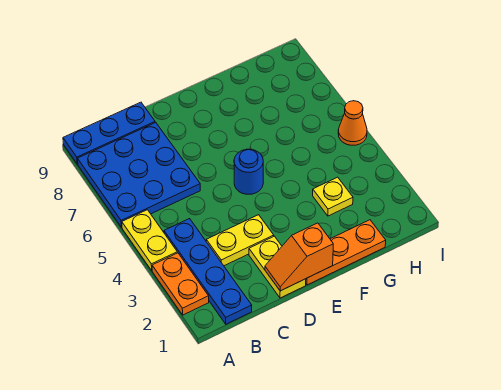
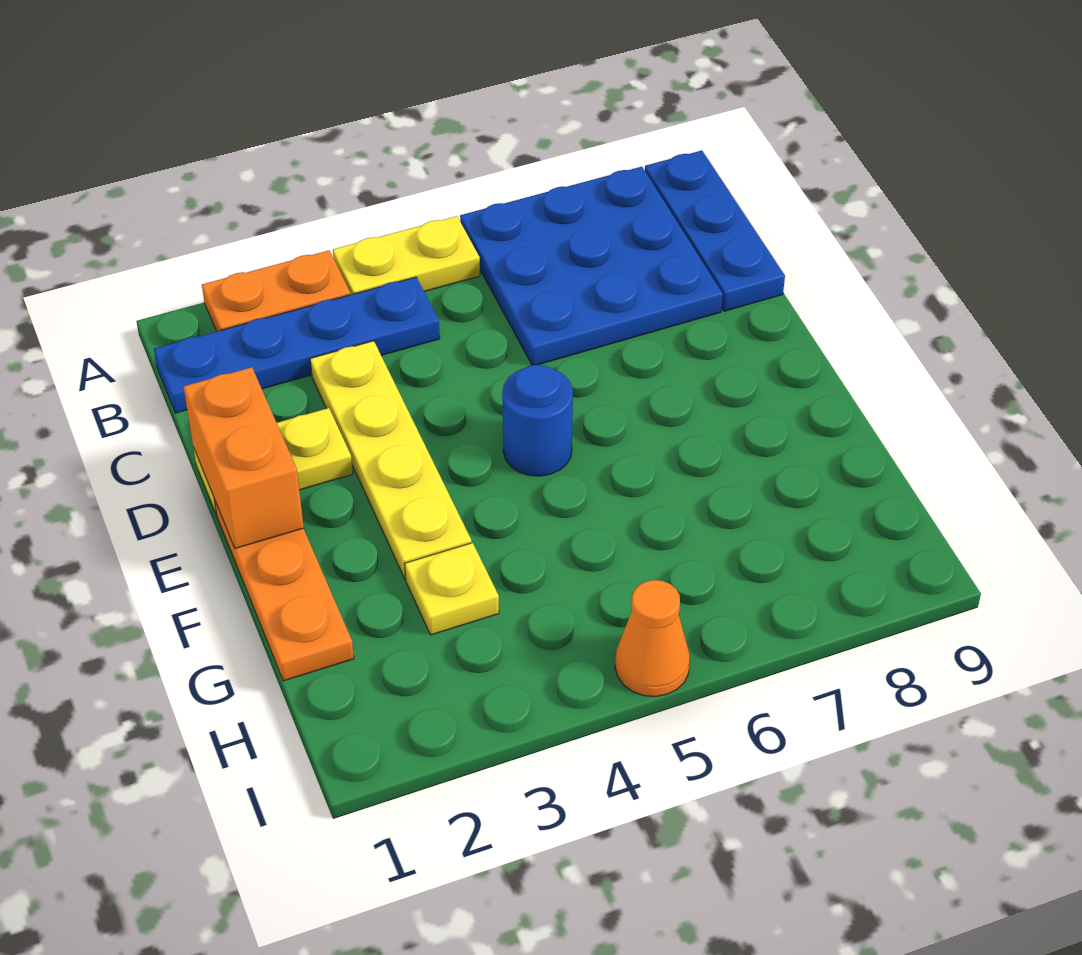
yellow 1x2 plate [206,215,274,266] -> yellow 1x4 plate [310,341,472,579]
orange 1x2 slope [265,223,333,291] -> orange 1x2 brick [184,367,304,548]

